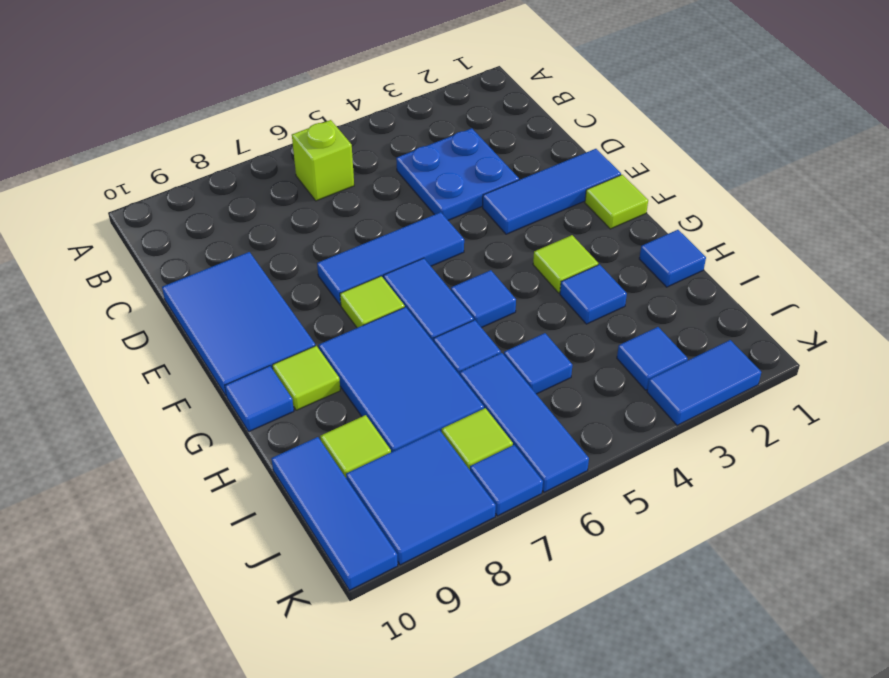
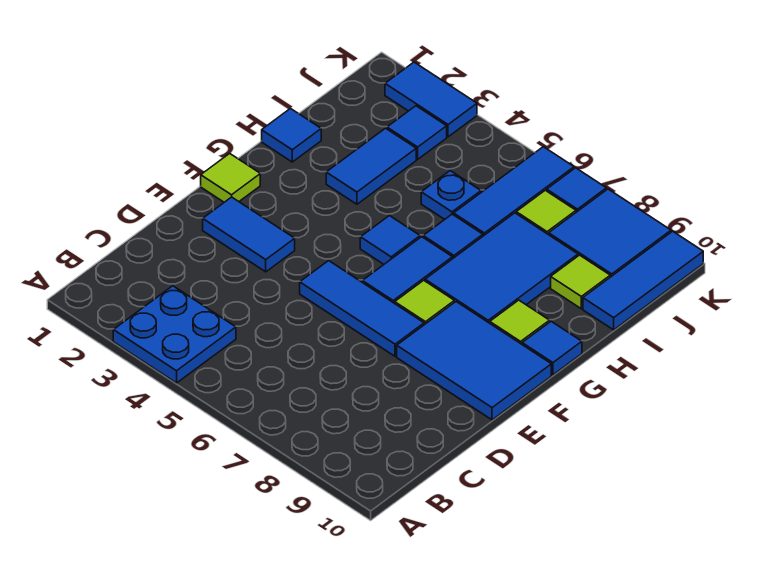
lime 1x1 brick [292,120,354,201] -> none
blue 2x2 plate [396,128,519,220] -> blue 2x2 plate moved to [113,286,236,383]
blue 2x3 tile [162,252,315,396] -> blue 2x3 tile turned to [397,302,551,420]
blue 1x3 tile [483,149,621,234] -> blue 1x2 tile [203,197,295,272]
lime 1x1 tile [533,235,598,293] -> none
blue 1x1 tile [560,264,627,324] -> blue 1x2 tile [326,128,416,204]
blue 1x1 tile [504,333,572,394] -> blue 1x1 plate [421,171,481,219]

